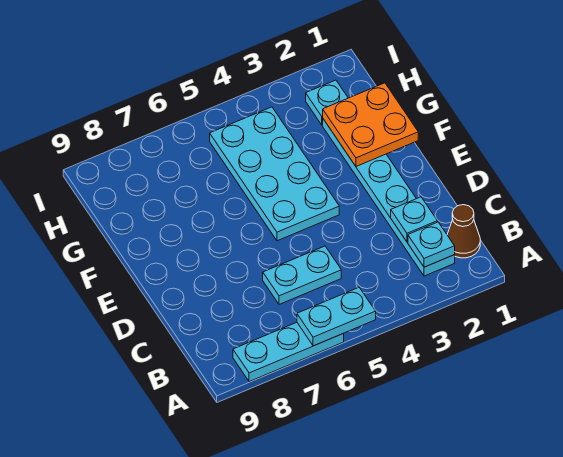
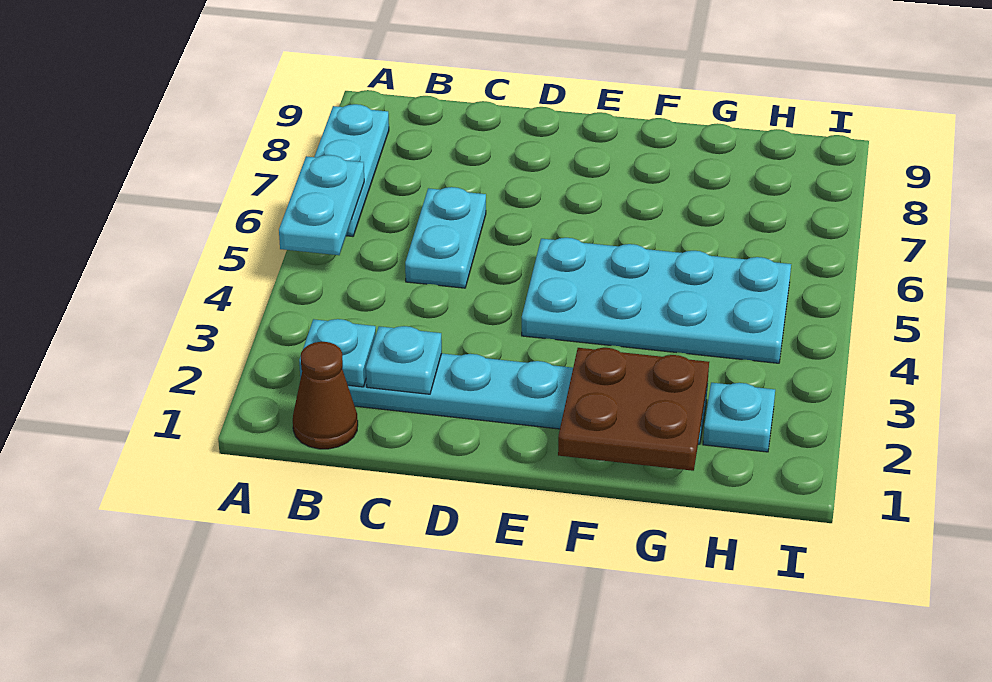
orange 2x2 plate [323,83,418,166] -> brown 2x2 plate [558,348,709,471]

